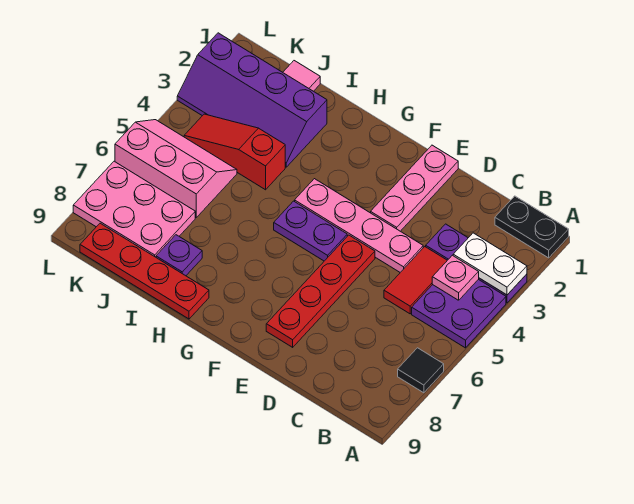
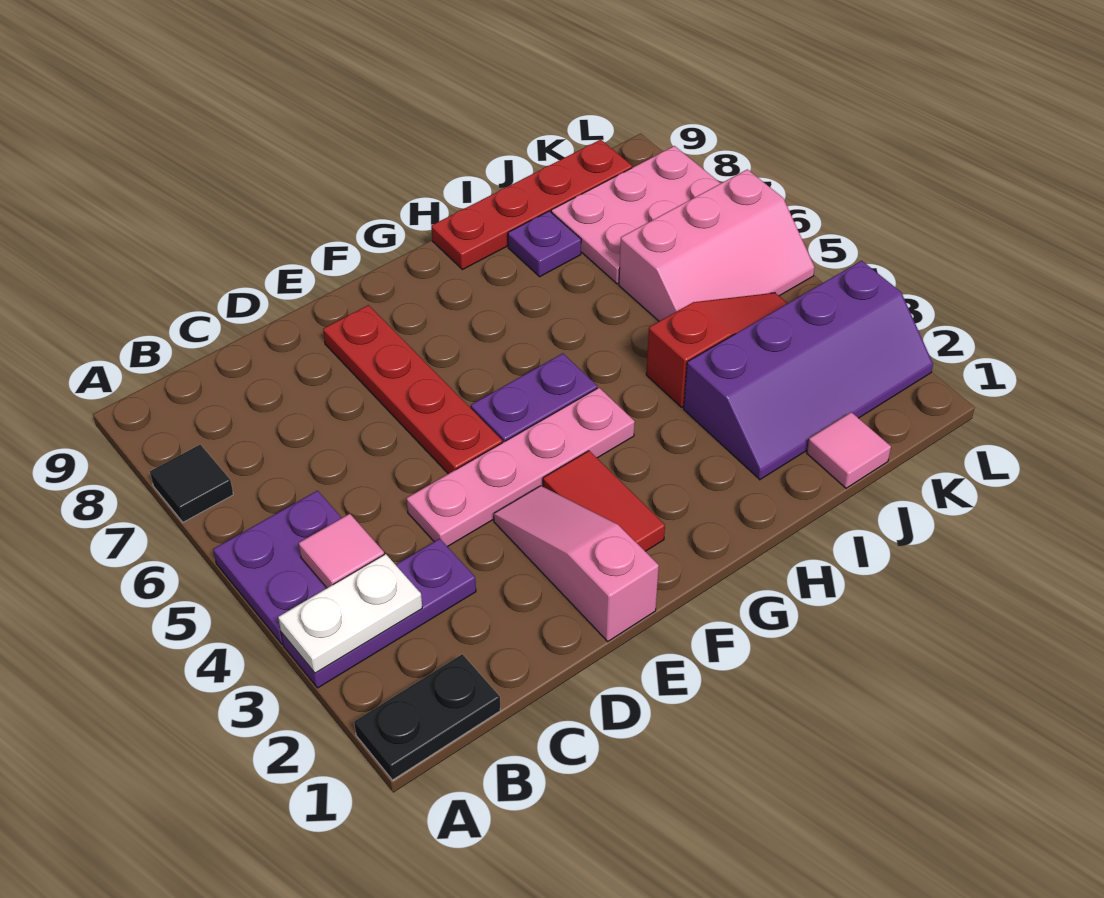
pink 1x1 plate [432,255,479,300] -> pink 1x1 tile [299,514,384,588]
red 1x2 tile [384,247,447,314] -> red 1x2 tile moved to [543,451,665,551]
pink 1x3 plate [371,145,458,231] -> pink 1x3 slope [494,486,659,641]
purple 2x4 slope [177,33,327,167] -> purple 2x4 slope turned to [684,261,933,480]

